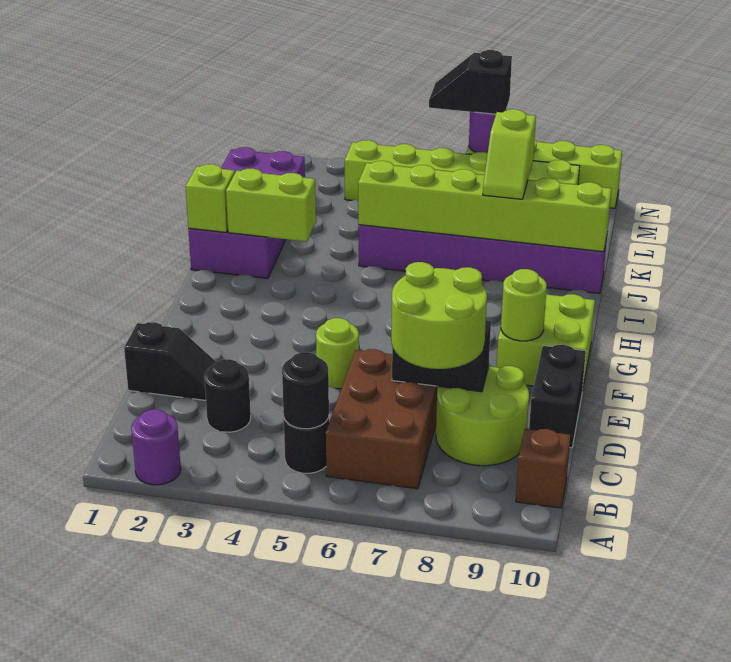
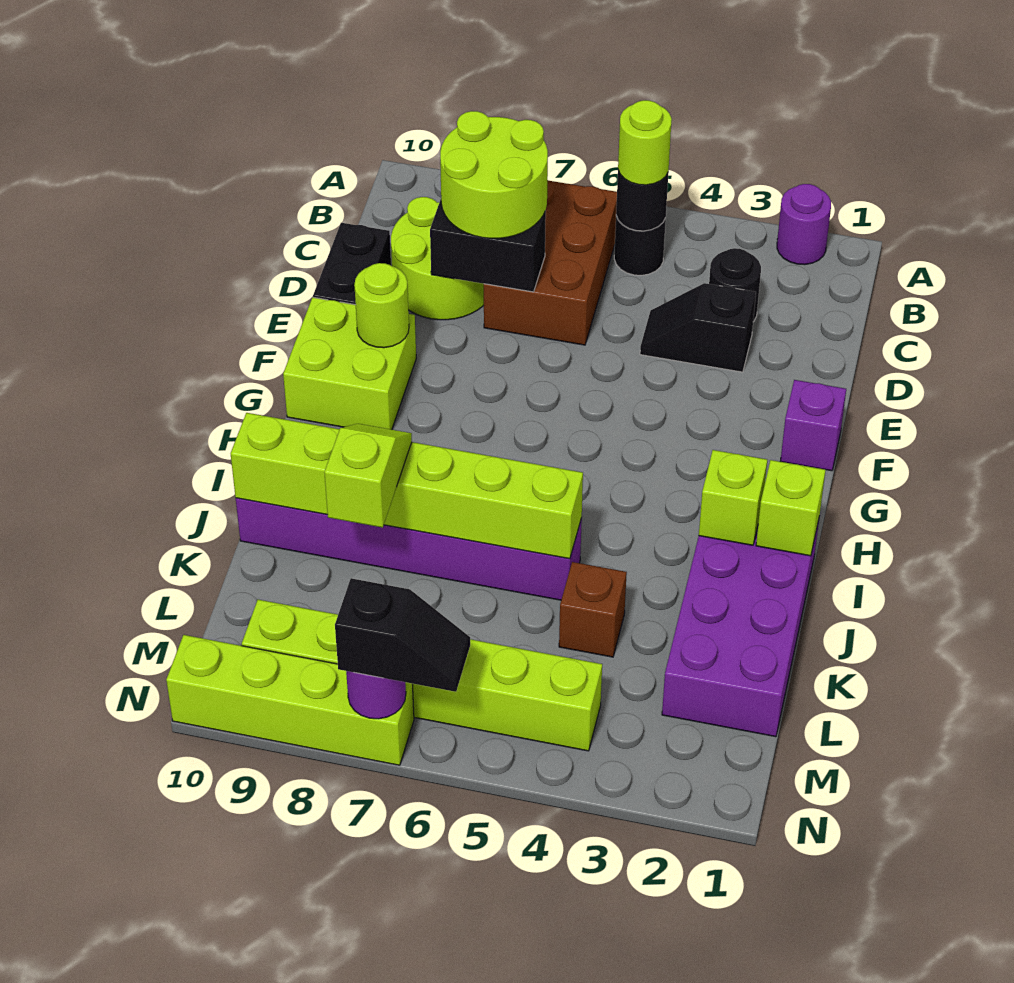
brown 1x1 brick [516,429,570,508] -> brown 1x1 brick moved to [559,562,627,657]
black 1x2 slope [124,322,216,400] -> black 1x2 slope moved to [640,283,756,372]
lime 1x1 round brick [316,318,359,389] -> lime 1x1 round brick moved to [618,100,672,185]
none -> purple 1x1 brick [780,380,846,471]
lime 1x2 brick [226,169,316,242] -> lime 1x1 brick [699,450,767,545]

